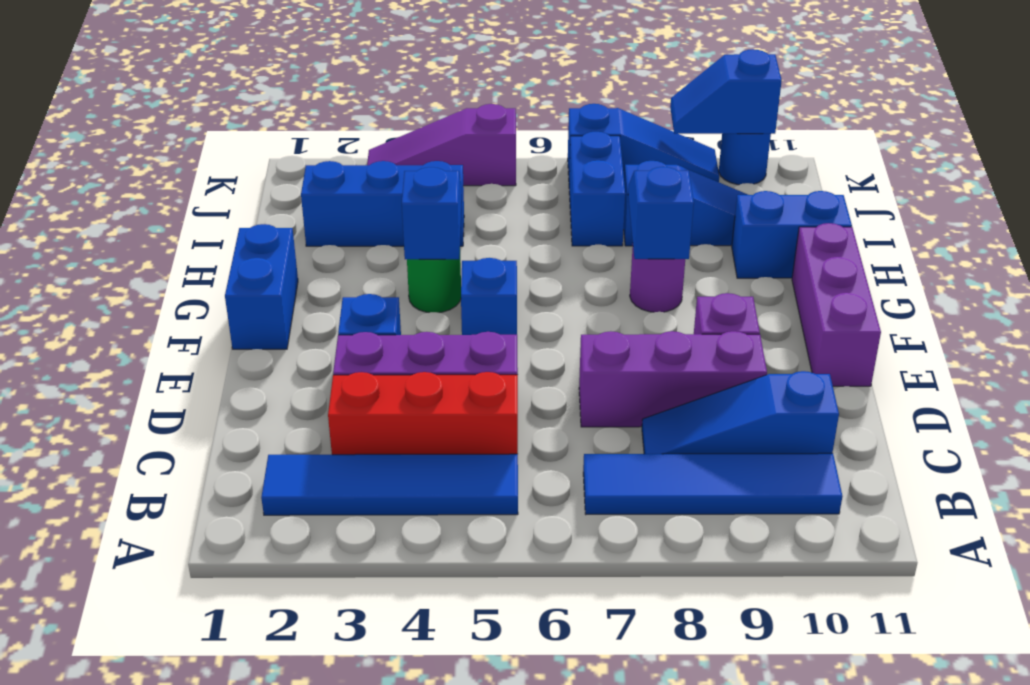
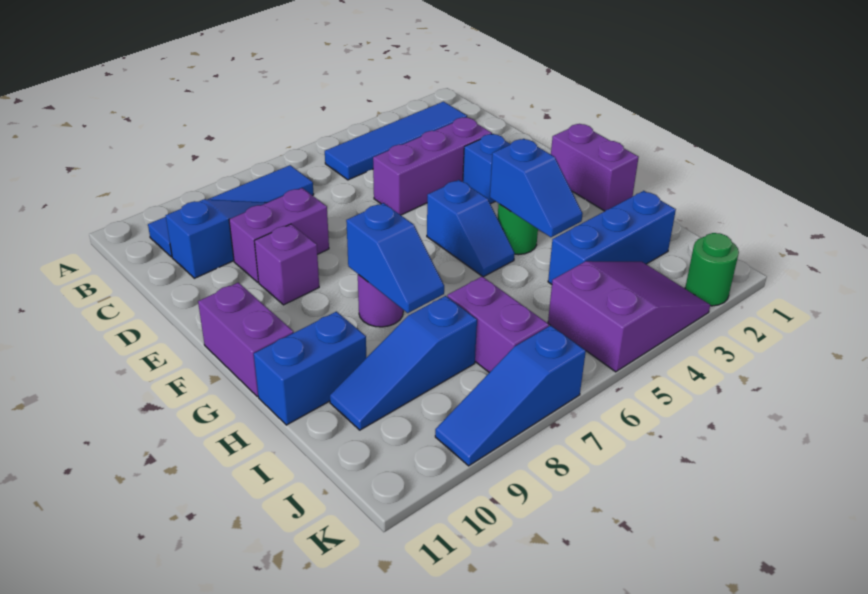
red 1x3 brick [328,372,518,455] -> none
purple 1x3 brick [579,331,767,427] -> purple 1x2 brick [229,188,329,282]
purple 1x3 brick [792,223,881,386] -> purple 1x2 brick [198,282,294,397]
blue 1x2 brick [225,224,298,349] -> purple 1x2 brick [551,124,639,211]
blue 1x2 brick [569,132,625,246] -> purple 1x2 brick [447,276,549,373]
none -> green 1x1 round brick [685,233,739,306]
purple 1x3 slope [367,104,516,186] -> purple 2x3 slope [548,261,710,372]
blue 1x2 slope [670,49,782,134] -> none
blue 1x1 round brick [719,134,771,185] -> none

